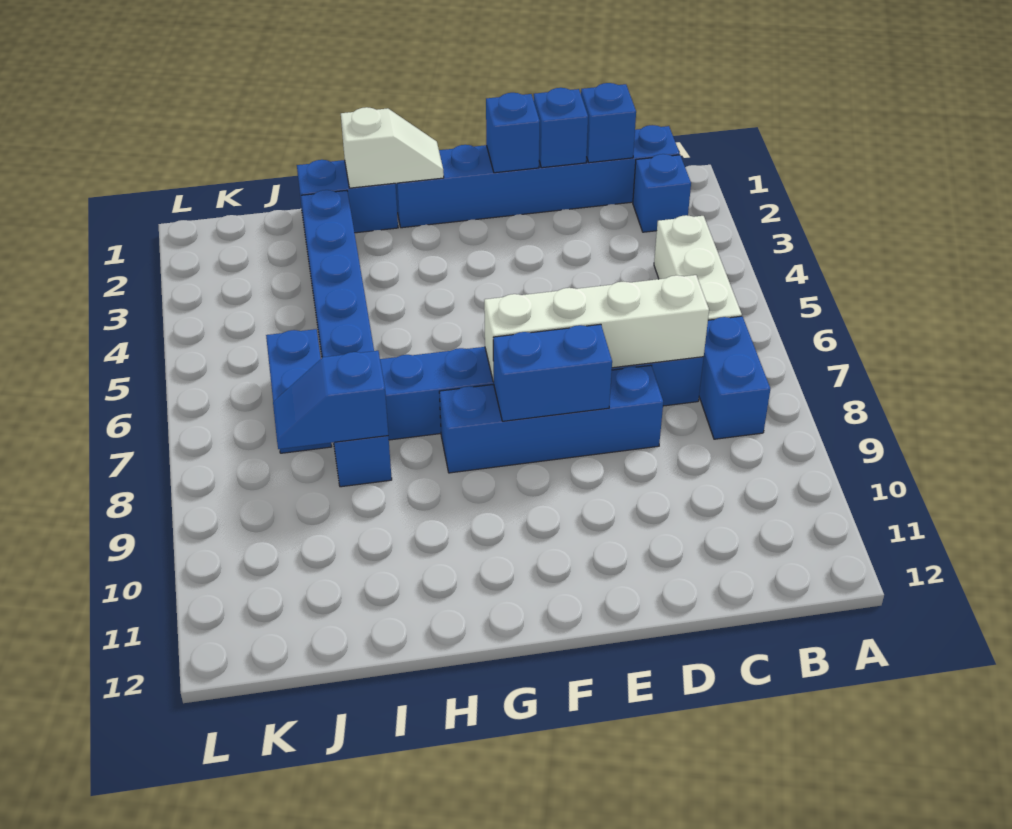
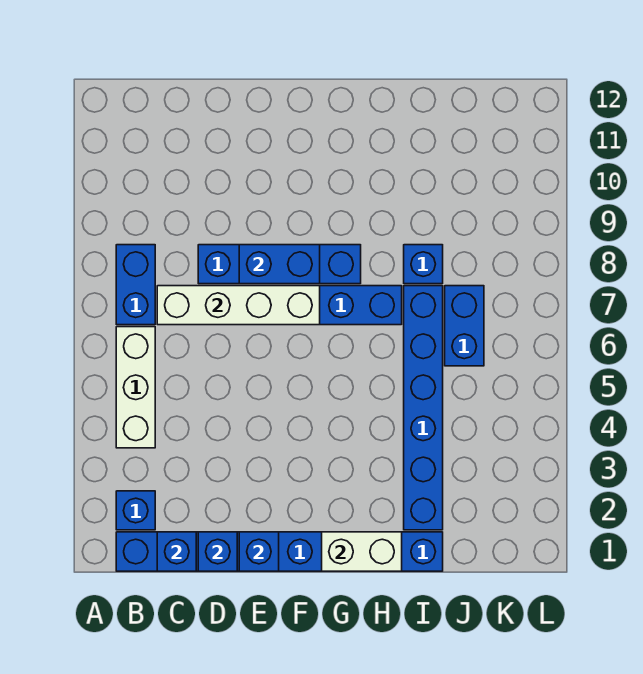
white 1x2 slope [341,107,444,188] -> white 1x2 brick [322,532,402,571]
blue 1x2 slope [273,351,388,449] -> none

